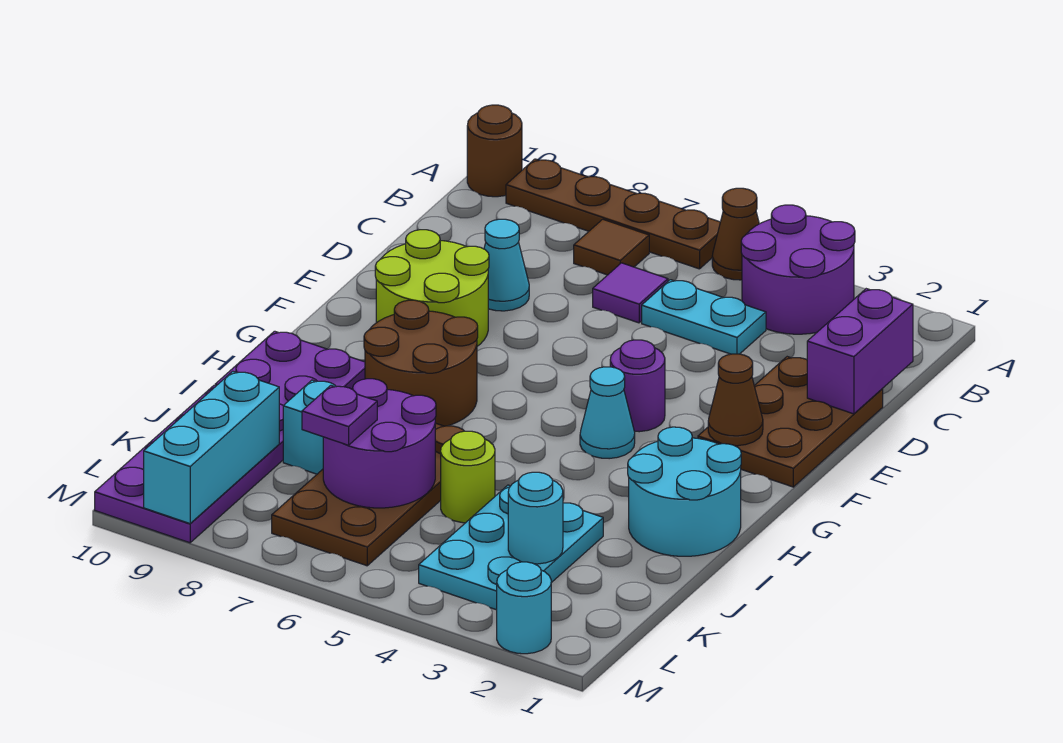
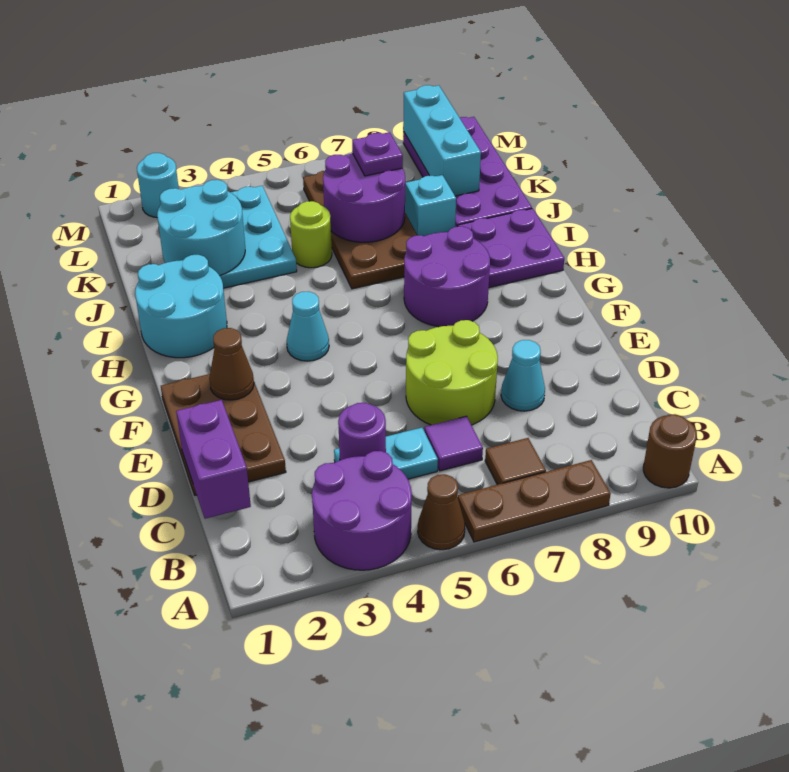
brown 1x4 plate [506,159,720,269] -> brown 1x3 plate [458,460,611,542]
lime 2x2 round brick [375,230,489,346] -> lime 2x2 round brick moved to [406,320,498,425]
purple 1x1 round brick [610,340,665,432] -> purple 1x1 round brick moved to [338,403,386,460]
brown 2x2 round brick [364,300,478,426] -> purple 2x2 round brick [404,226,490,327]
cyan 1x1 round brick [508,472,563,564] -> cyan 2x2 round brick [157,180,245,276]

